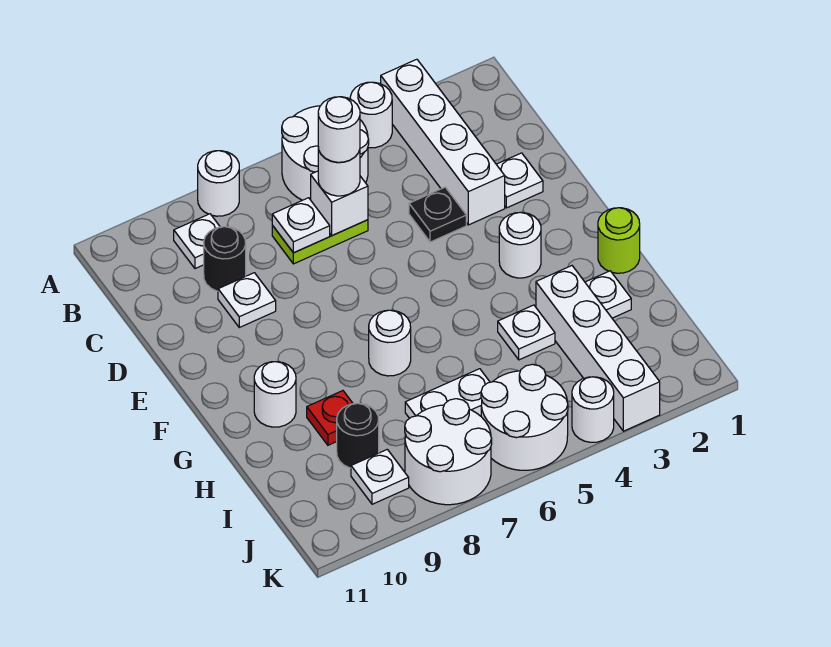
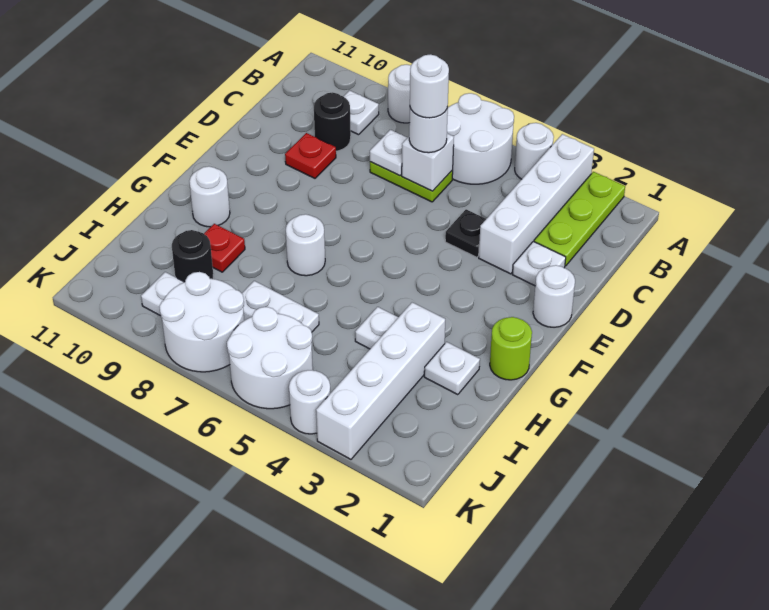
none -> lime 1x3 plate [534,172,625,266]
white 1x1 plate [218,273,276,327] -> red 1x1 plate [285,133,336,178]
white 1x1 round brick [499,212,541,278] -> white 1x1 round brick moved to [533,265,575,327]

